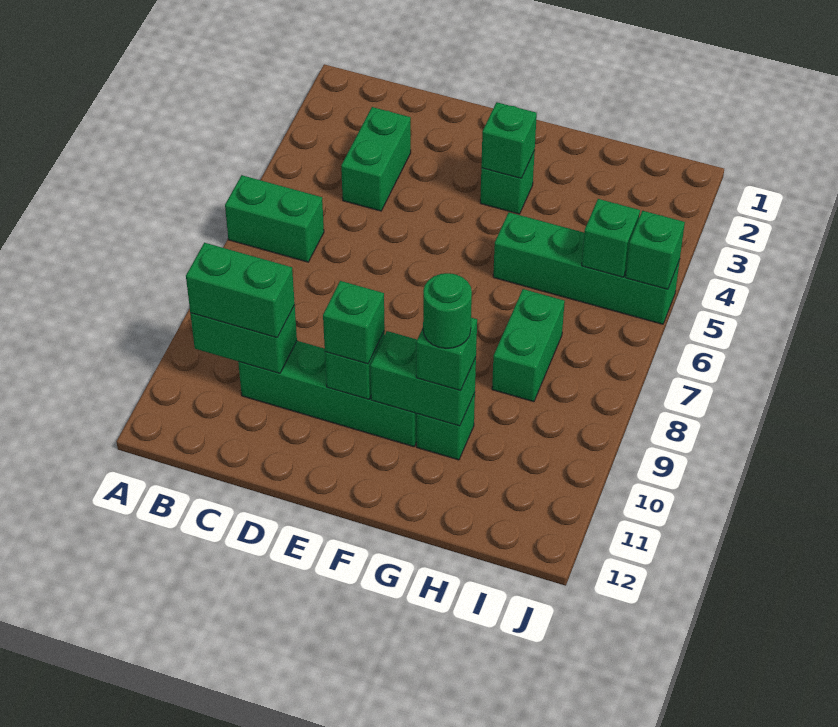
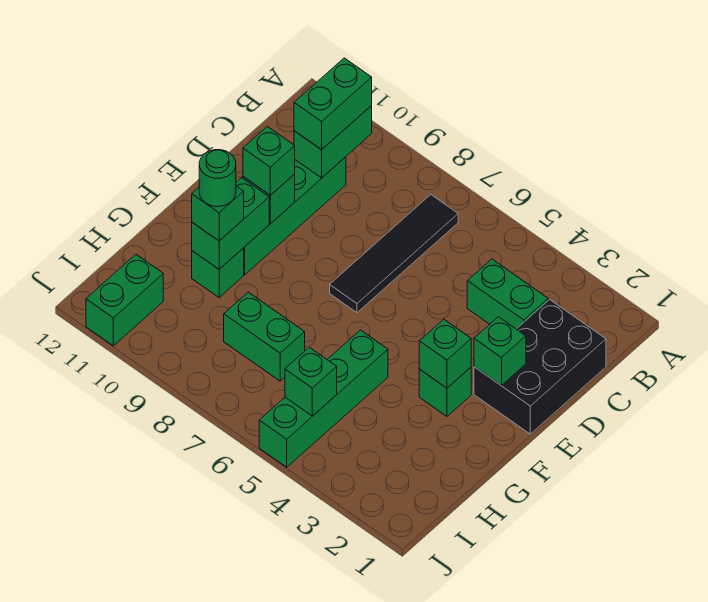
green 1x2 brick [225,175,324,262] -> green 1x2 brick moved to [86,255,163,346]
none -> black 1x4 tile [330,195,458,313]
none -> black 2x3 brick [474,299,606,434]
green 1x1 brick [626,211,685,289] -> green 1x1 brick moved to [474,317,526,385]

